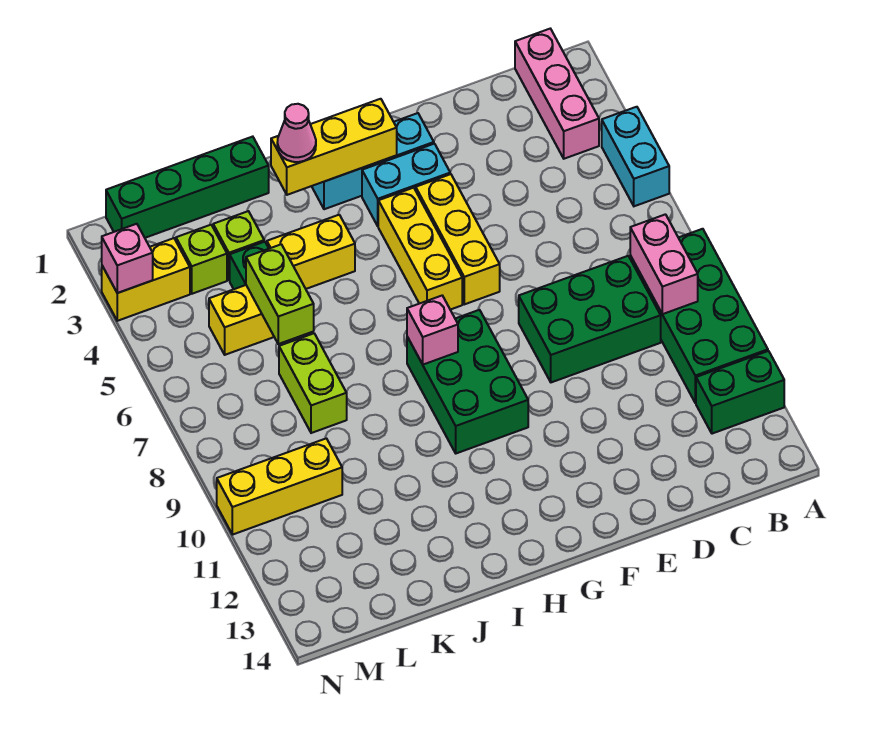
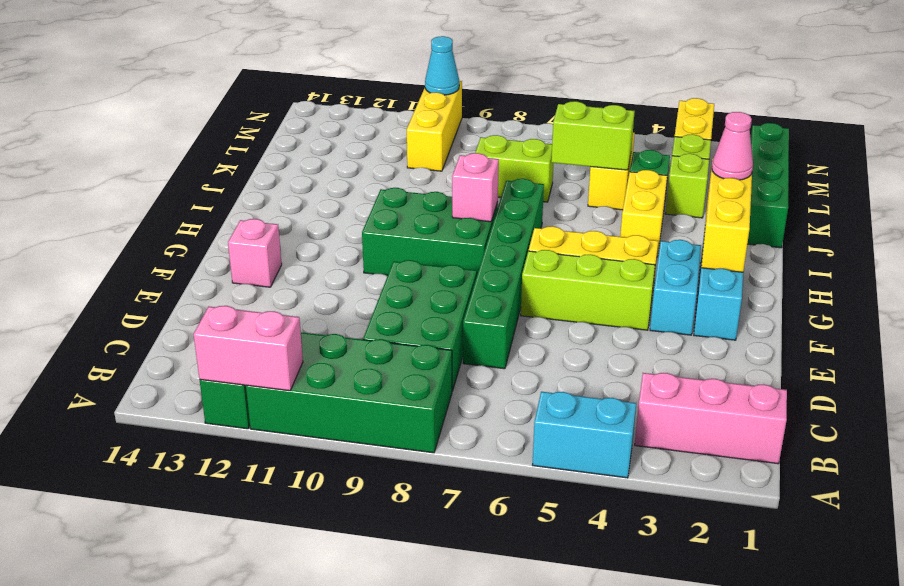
pink 1x2 brick [630,214,698,314] -> pink 1x2 brick moved to [194,306,303,391]
none -> green 1x6 brick [463,179,544,369]
yellow 1x3 brick [416,174,500,304] -> lime 1x3 brick [521,250,655,330]
pink 1x1 brick [102,224,153,293] -> pink 1x1 brick moved to [228,219,282,287]
none -> cyan 1x1 cone [425,36,459,95]

